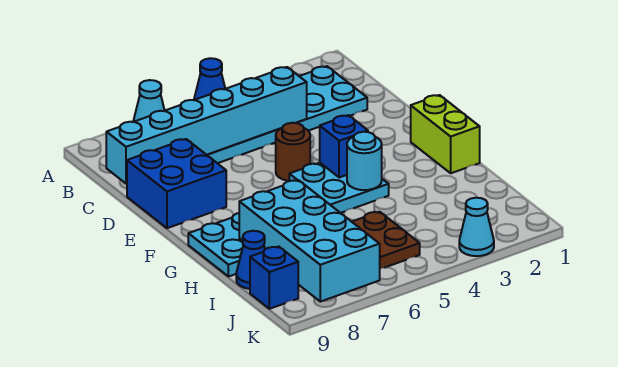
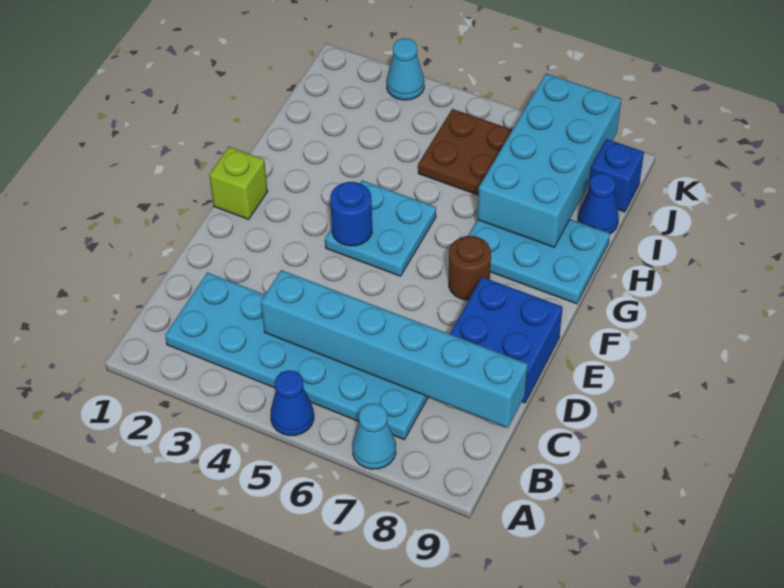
brown 1x1 round brick [276,123,310,181] -> brown 1x1 round brick moved to [449,236,491,300]
lime 1x2 brick [411,95,480,173] -> lime 1x1 brick [209,147,268,219]
blue 1x1 brick [320,115,368,178] -> blue 1x1 round brick [330,182,372,246]
cyan 1x1 round brick [347,132,382,190] -> none

